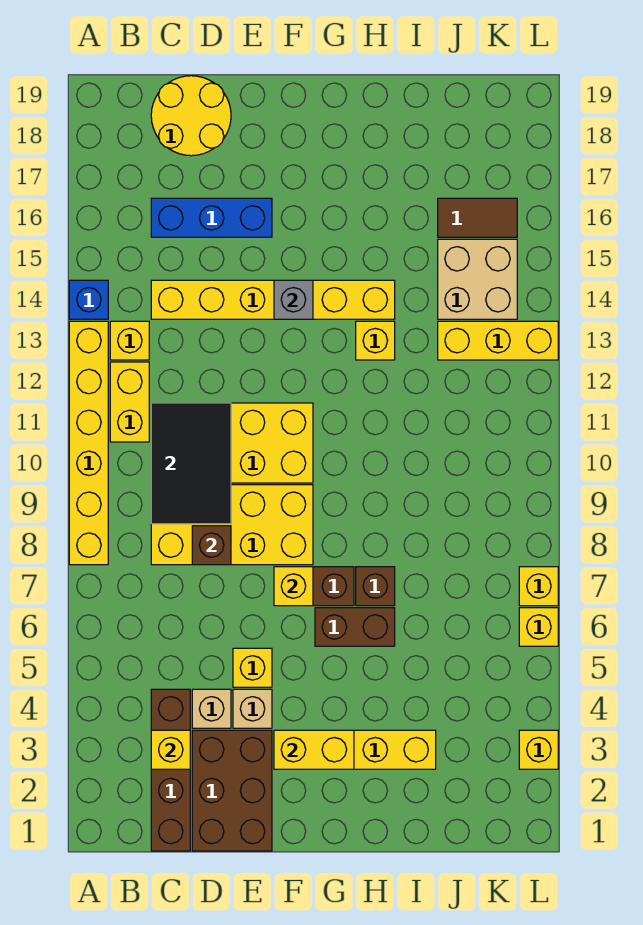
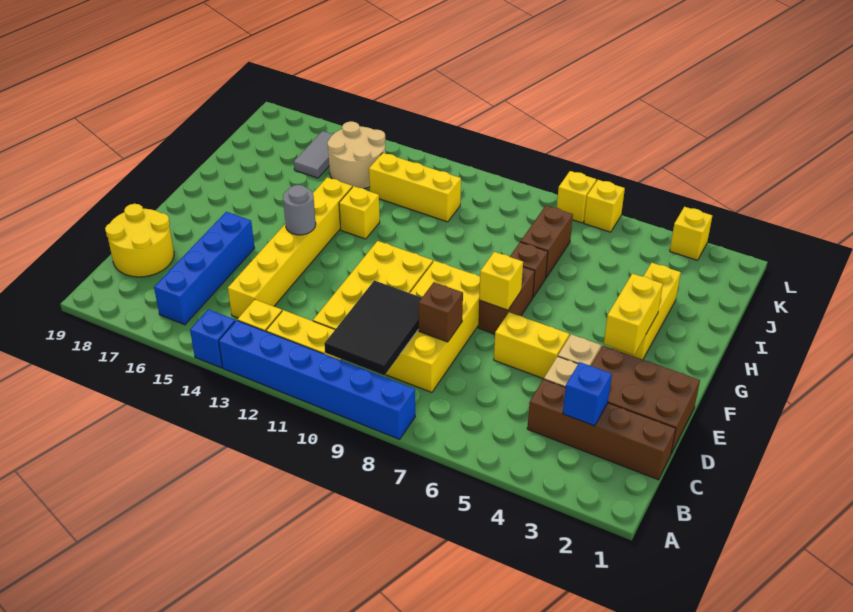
yellow 1x6 brick [69,321,108,565] -> blue 1x6 brick [219,320,415,439]
yellow 1x1 brick [151,730,190,769] -> blue 1x1 brick [563,362,612,426]
black 2x3 tile [151,403,231,524] -> black 2x3 tile turned to [324,280,422,375]
blue 1x3 brick [151,198,272,237] -> blue 1x4 brick [154,212,254,325]
yellow 1x1 brick [233,648,272,687] -> yellow 1x2 brick [494,312,569,379]
grey 1x1 brick [274,280,313,319] -> grey 1x1 round brick [283,185,316,235]
brown 1x2 brick [315,608,395,646] -> brown 1x2 brick moved to [521,206,573,277]
yellow 1x3 brick [438,321,558,360] -> yellow 1x3 brick turned to [369,153,461,222]
tan 2x2 brick [438,239,517,319] -> tan 2x2 round brick [327,121,386,188]
brown 1x2 tile [438,198,517,237] -> grey 1x2 tile [294,131,333,178]

